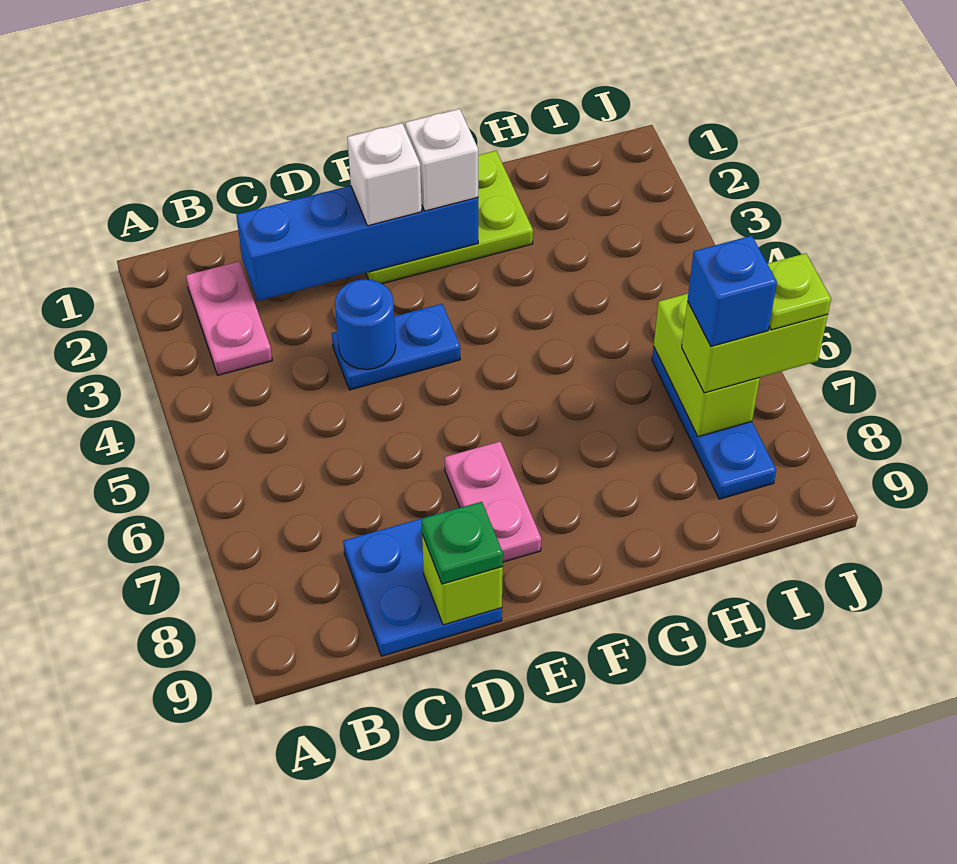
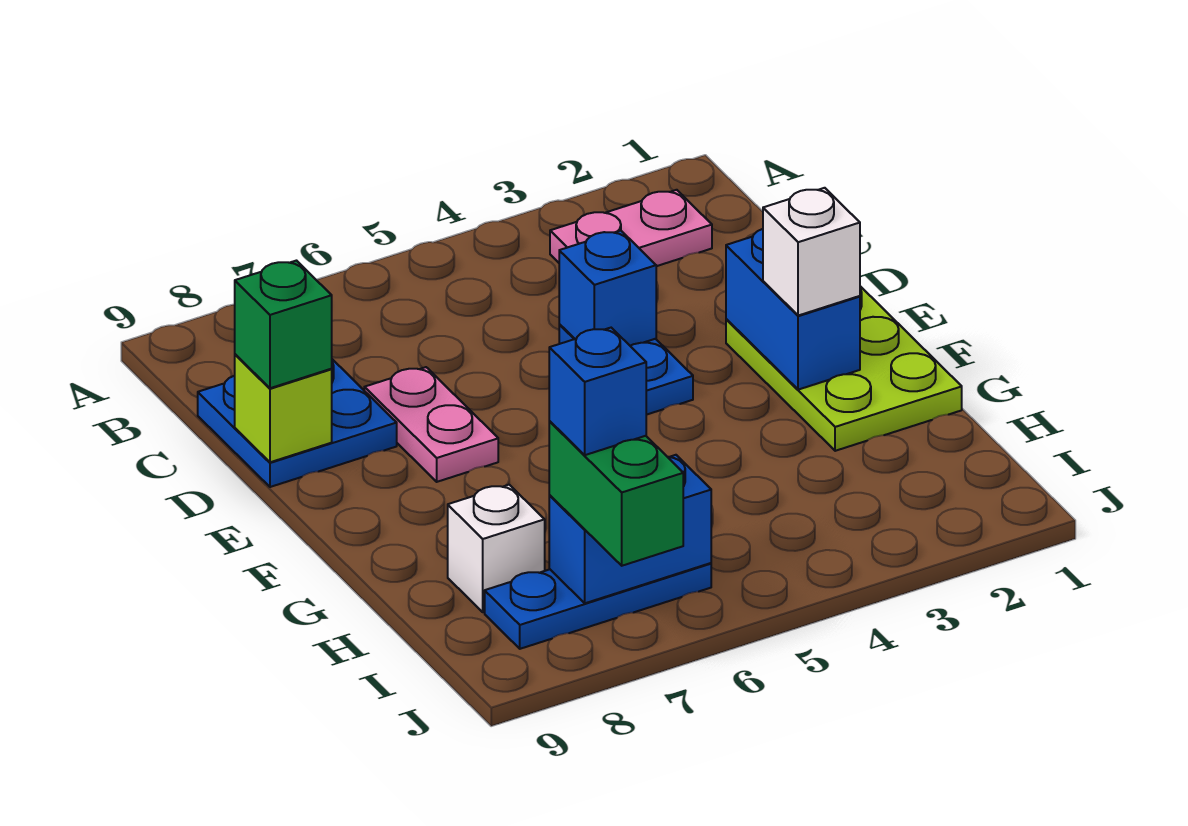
blue 1x4 brick [236,186,478,301] -> blue 1x2 brick [726,229,860,390]
blue 1x1 round brick [335,279,396,370] -> blue 1x1 brick [559,231,656,346]
green 1x1 plate [422,502,503,584] -> green 1x1 brick [235,261,332,388]
white 1x1 brick [347,123,422,226] -> white 1x1 brick moved to [448,485,545,612]
pink 1x2 plate [445,442,541,562] -> pink 1x2 plate turned to [364,367,498,482]
lime 1x2 brick [654,294,760,437] -> blue 1x2 brick [549,455,711,603]
lime 1x2 brick [682,301,828,393] -> green 1x2 brick [549,422,683,566]
lime 1x1 plate [768,253,831,330] -> none

